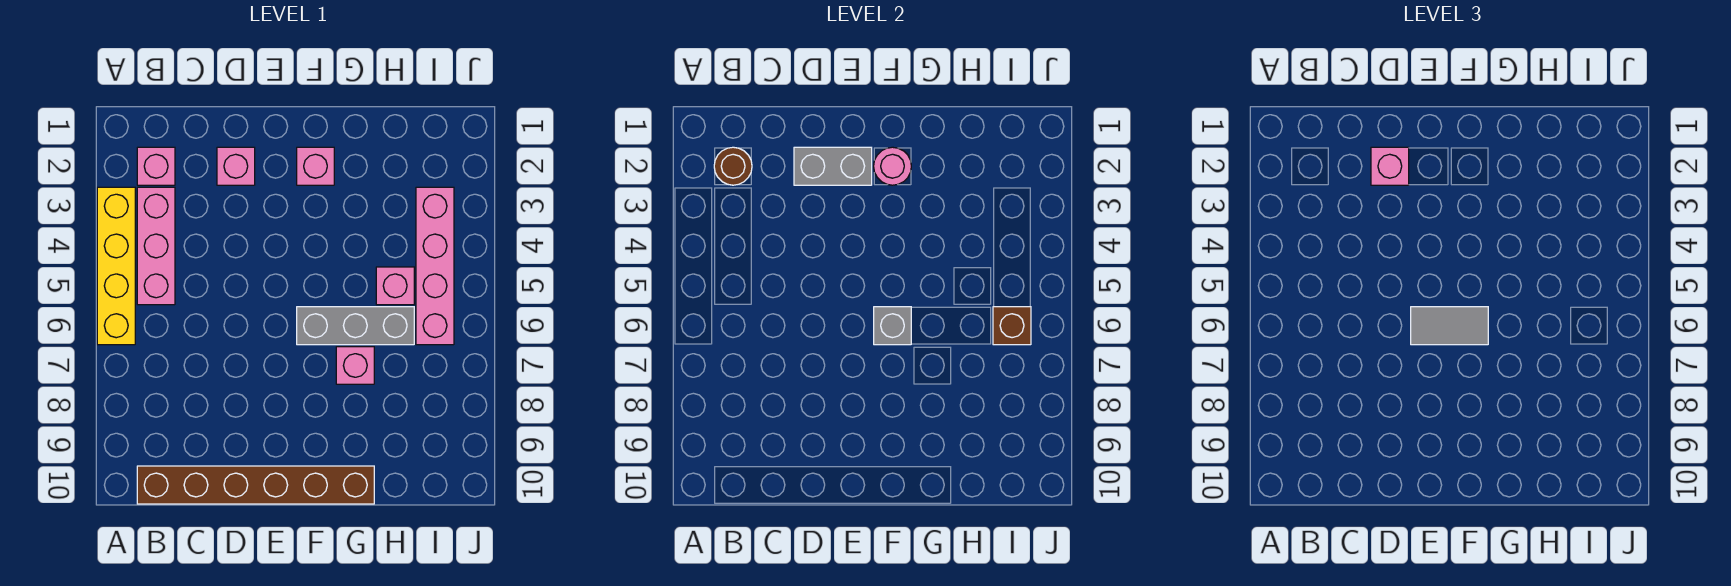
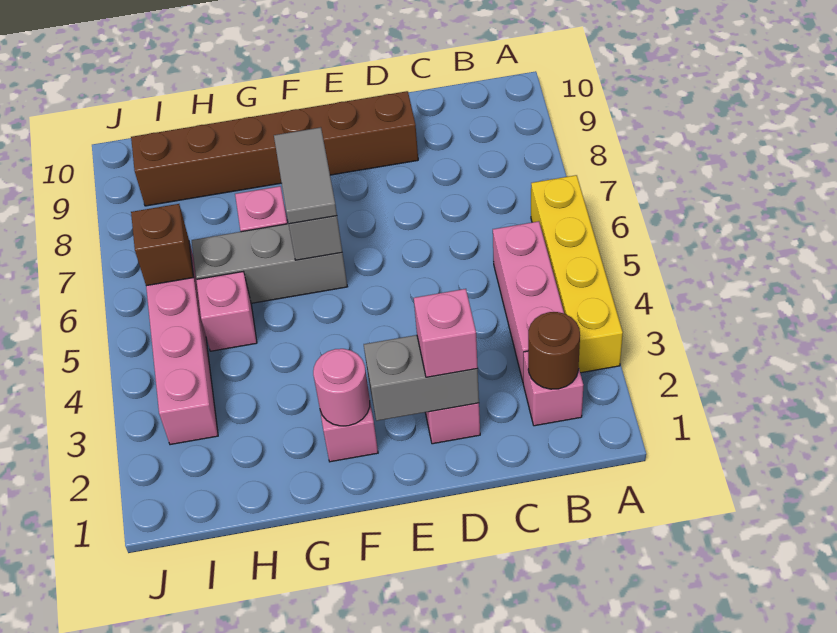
brown 1x6 brick [137,466,374,504] -> brown 1x6 brick moved to [131,91,418,206]
grey 1x2 tile [1411,307,1488,345] -> grey 1x2 tile turned to [274,127,337,224]

